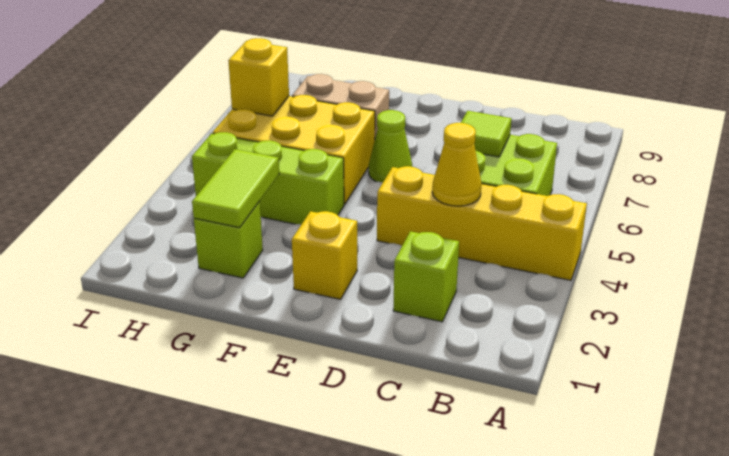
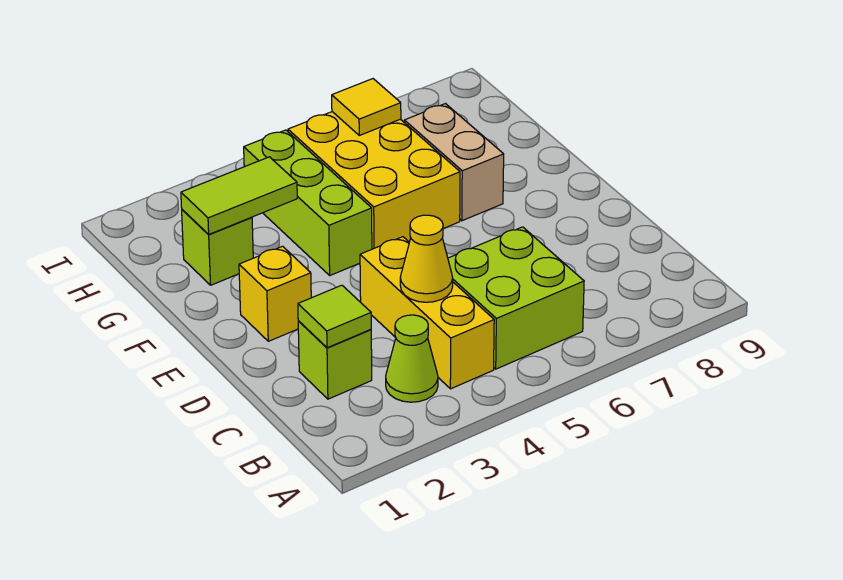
yellow 1x4 brick [377,166,587,280] -> yellow 1x3 brick [360,237,494,389]
lime 1x1 tile [461,111,512,157] -> lime 1x1 tile moved to [298,285,371,348]
lime 1x1 cone [369,110,412,182] -> lime 1x1 cone moved to [386,315,438,402]
yellow 1x1 brick [228,38,289,116] -> yellow 1x1 tile [332,79,401,135]

